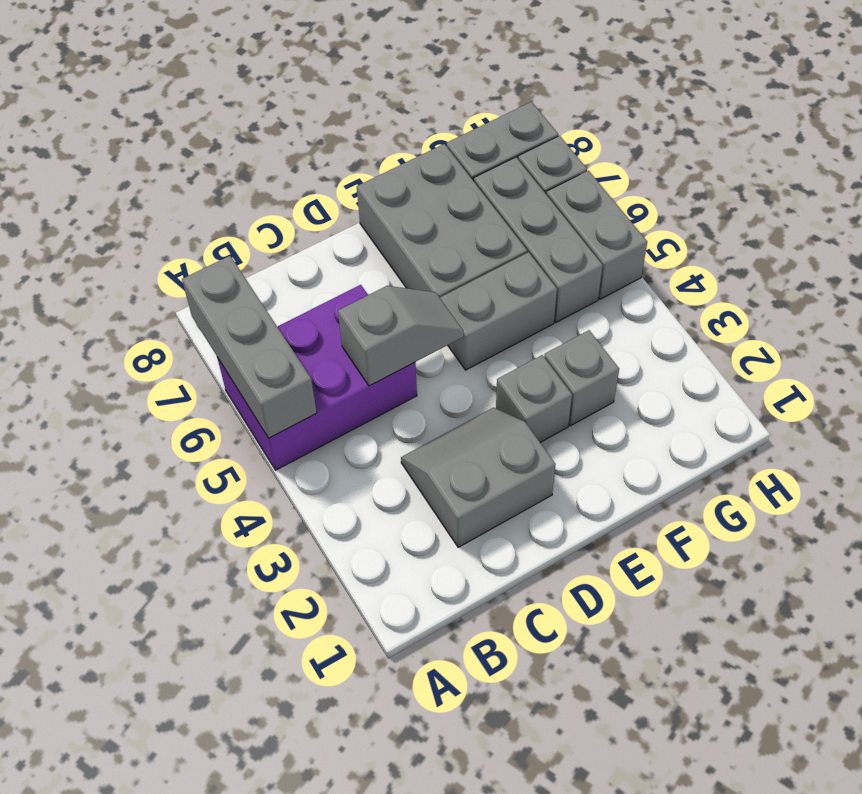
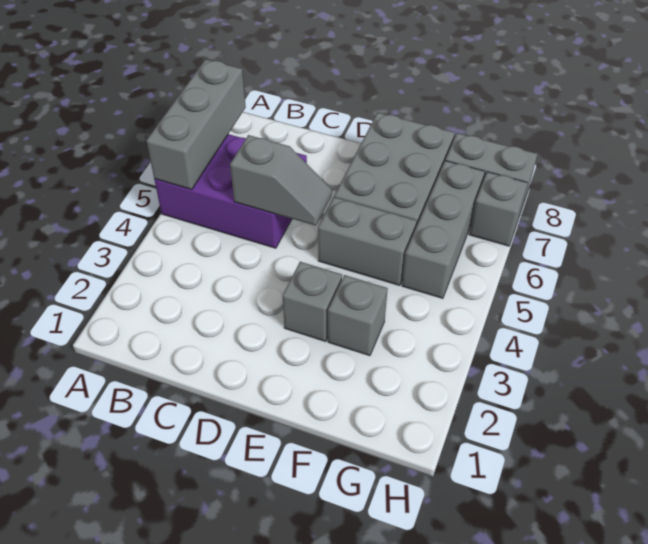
grey 2x2 slope [401,408,556,547] -> none
grey 1x2 brick [546,171,647,299] -> none

